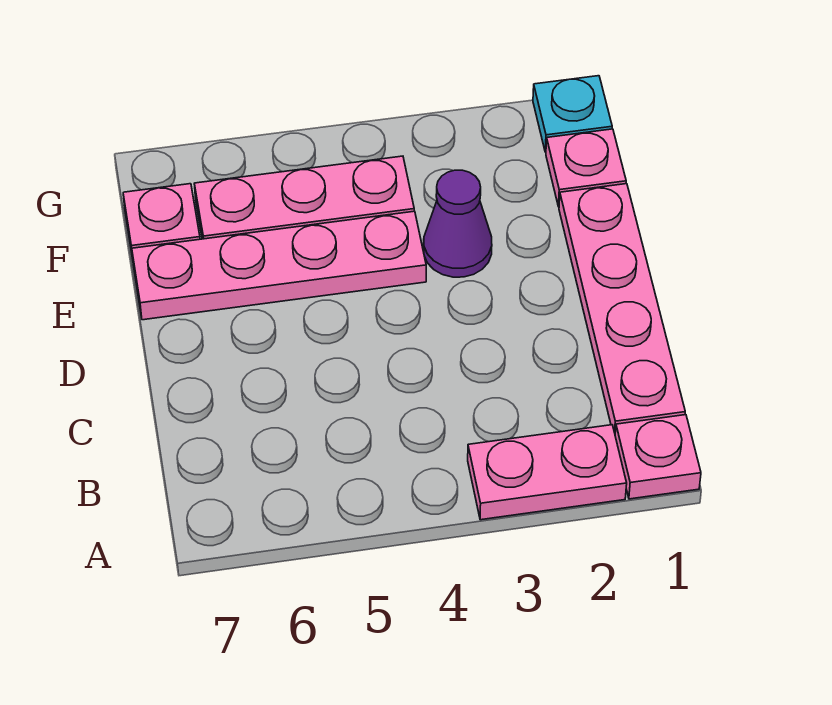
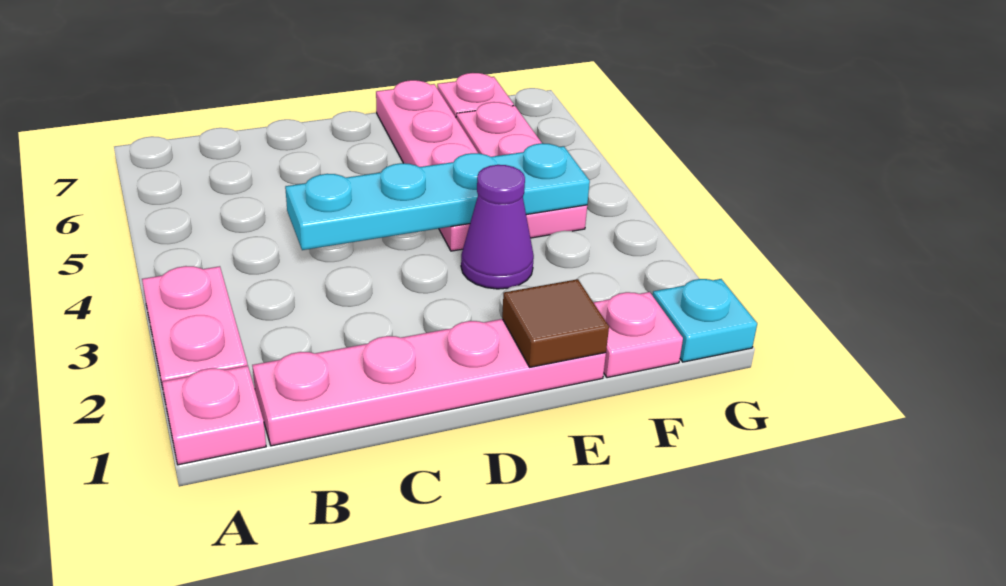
none -> cyan 1x4 plate [285,143,590,250]
none -> brown 1x1 tile [502,279,609,367]

